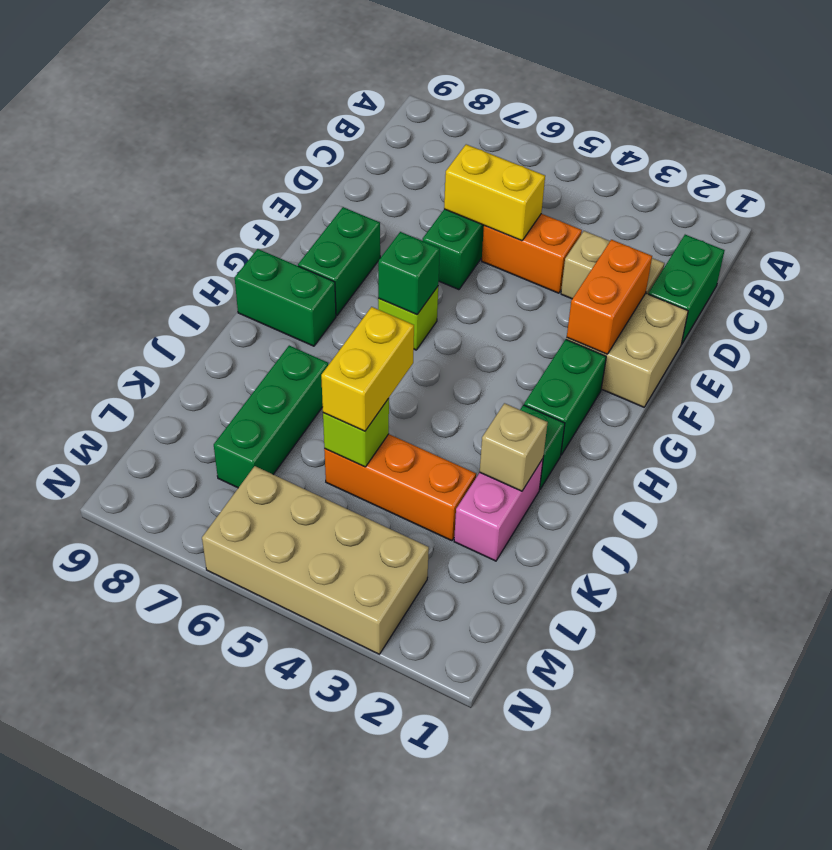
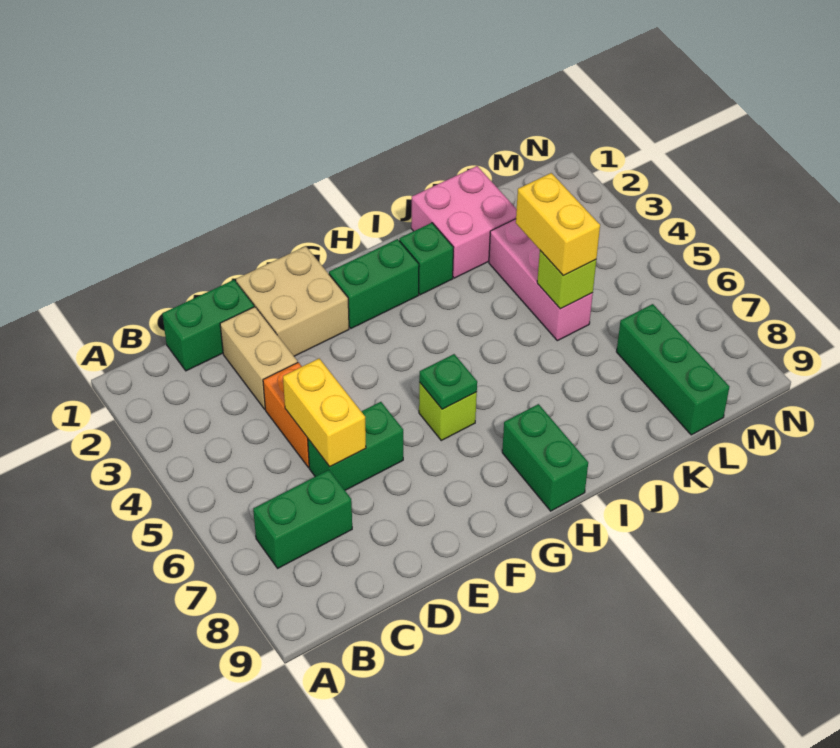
orange 1x2 brick [567,240,652,354] -> none
green 1x2 brick [298,207,380,316] -> green 1x2 brick moved to [253,470,352,568]
green 1x1 brick [378,232,440,315] -> green 1x1 plate [419,354,477,409]
pink 1x2 brick [454,459,543,561] -> pink 2x2 brick [411,166,517,278]
tan 1x1 brick [480,403,548,491] -> none
yellow 1x2 brick [321,307,414,431] -> yellow 1x2 brick turned to [516,173,600,276]
green 1x3 brick [214,346,328,488] -> green 1x3 brick turned to [617,304,729,435]
orange 1x3 brick [324,434,476,541] -> pink 1x3 brick [489,219,593,341]
tan 2x4 brick [202,466,429,654] -> none

